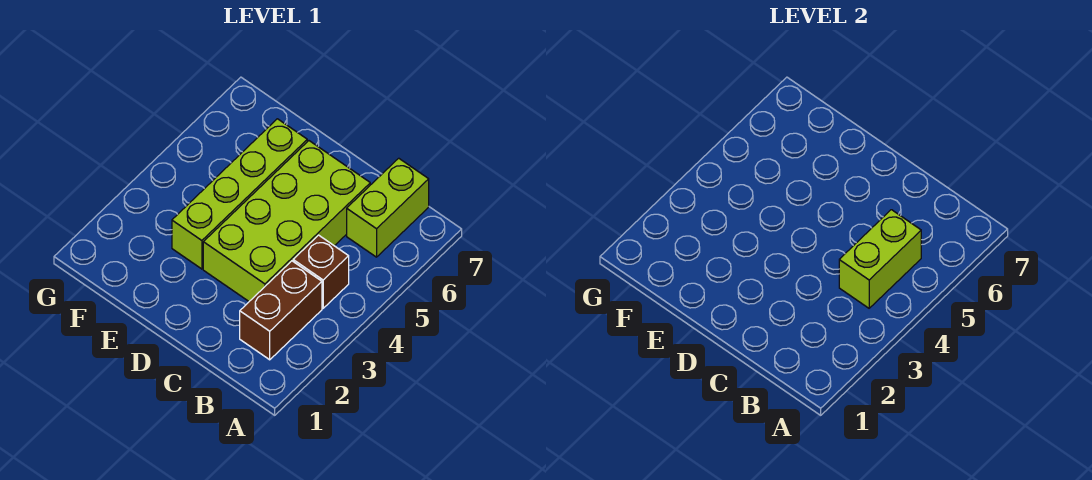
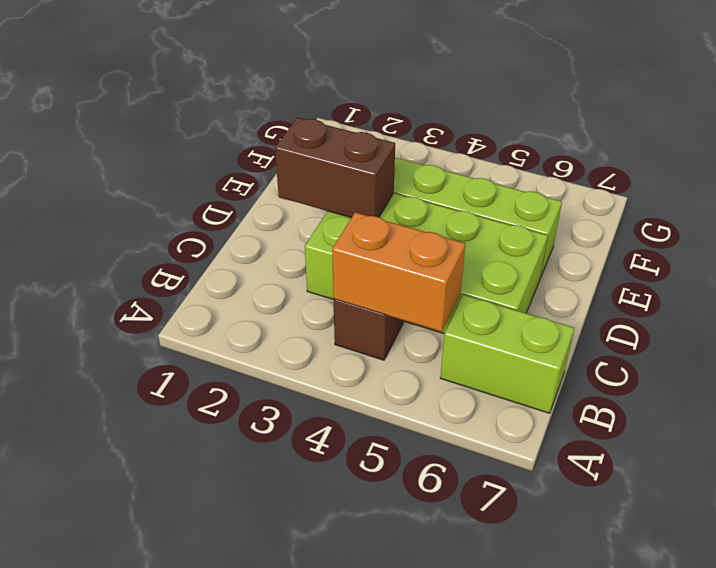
brown 1x2 brick [240,261,322,360] -> brown 1x2 brick moved to [275,118,395,218]
lime 1x2 brick [839,210,921,308] -> orange 1x2 brick [332,212,465,332]

